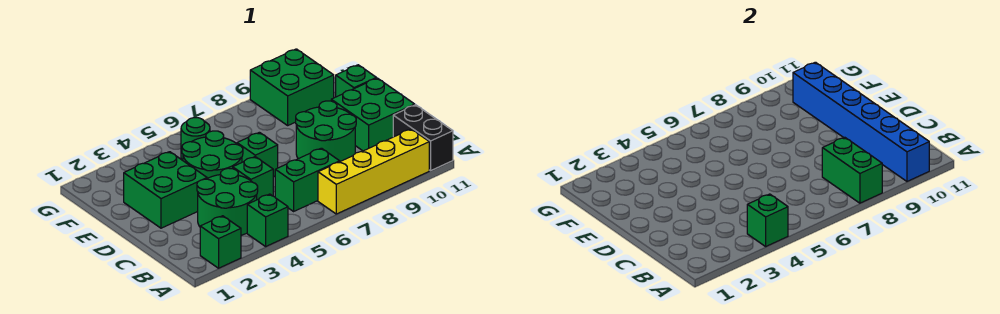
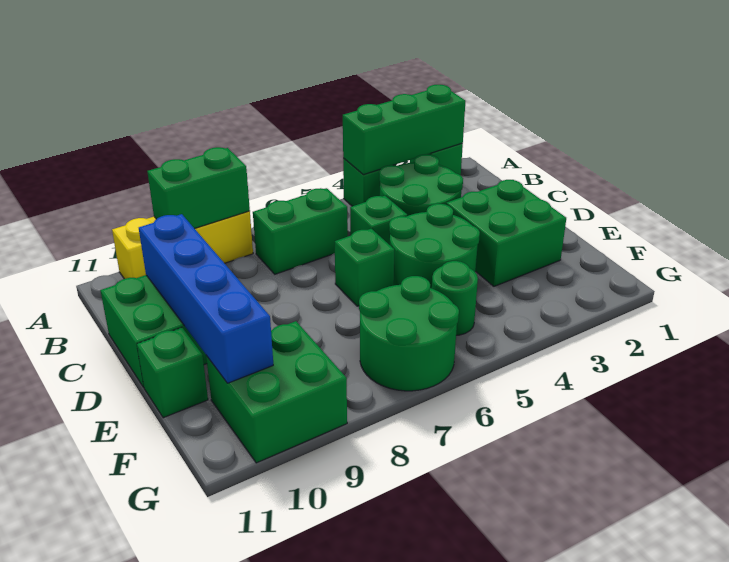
green 1x1 brick [747,194,788,246] -> green 1x3 brick [343,85,465,175]
yellow 1x4 brick [318,129,429,214] -> yellow 1x3 brick [112,211,253,279]
green 1x2 brick [822,137,882,203] -> green 1x2 brick turned to [147,147,250,229]
blue 1x6 brick [793,62,929,181] -> blue 1x4 brick [139,214,273,383]
black 1x2 brick [393,105,453,171] -> none
green 2x2 round brick [296,101,356,161] -> green 2x2 round brick moved to [359,276,459,391]

